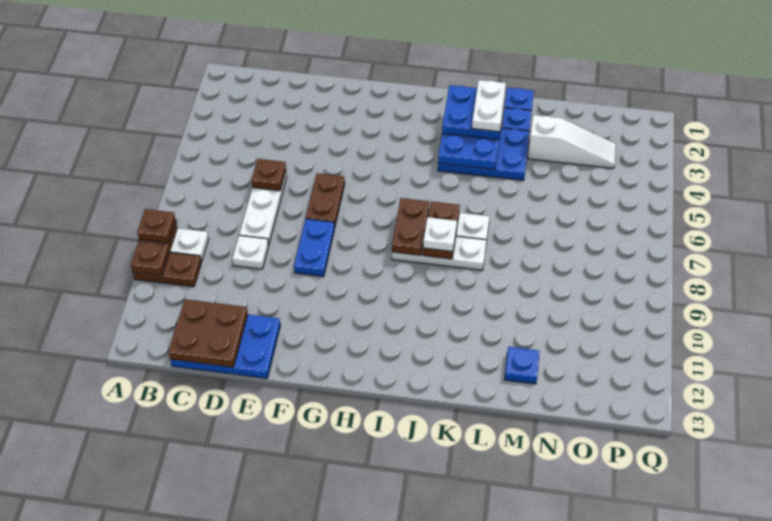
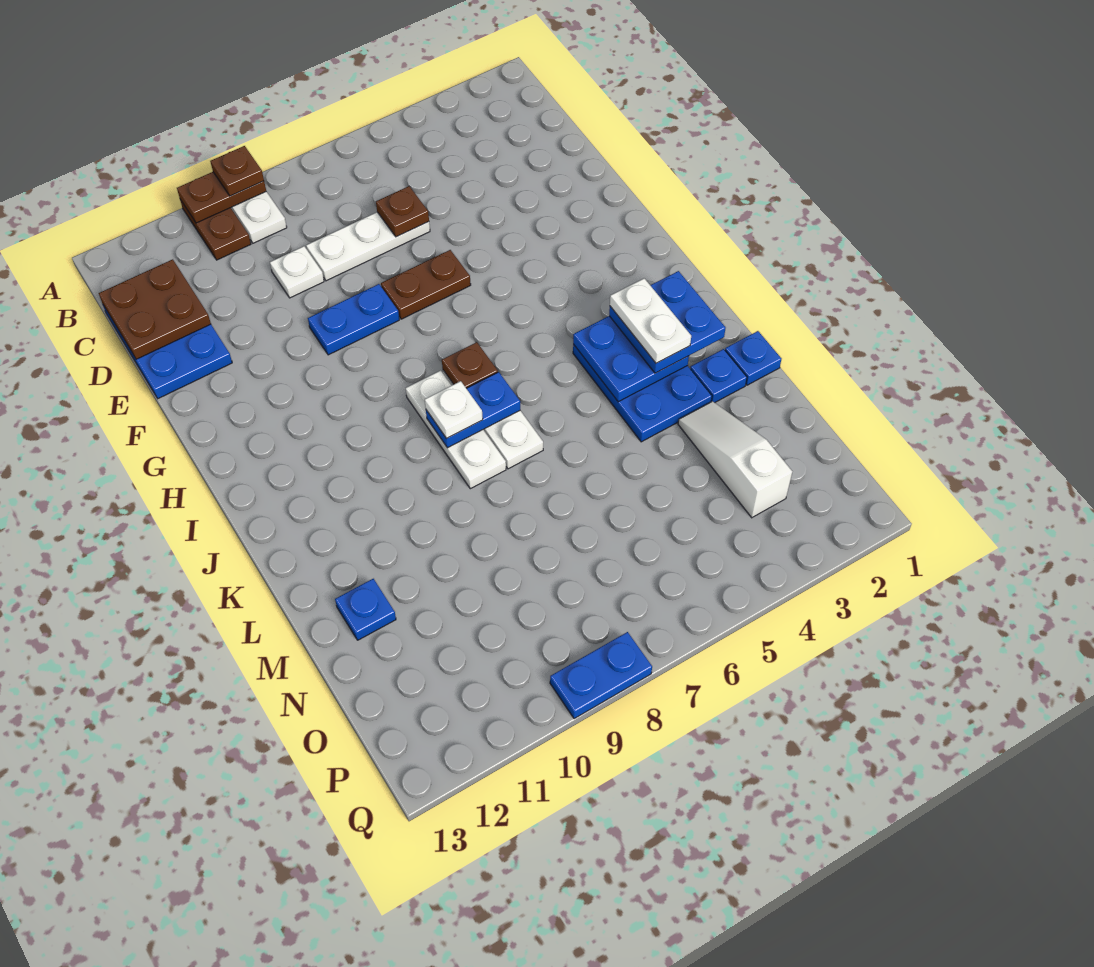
brown 1x2 plate [392,198,429,255] -> brown 1x1 plate [442,342,498,388]
brown 1x2 plate [423,202,460,259] -> blue 1x2 plate [426,372,520,448]
white 1x2 plate [472,80,506,132] -> white 1x2 plate turned to [610,278,691,363]
white 1x3 slope [528,115,616,168] -> white 1x3 slope turned to [678,401,792,518]
none -> blue 1x2 plate [550,632,652,719]

